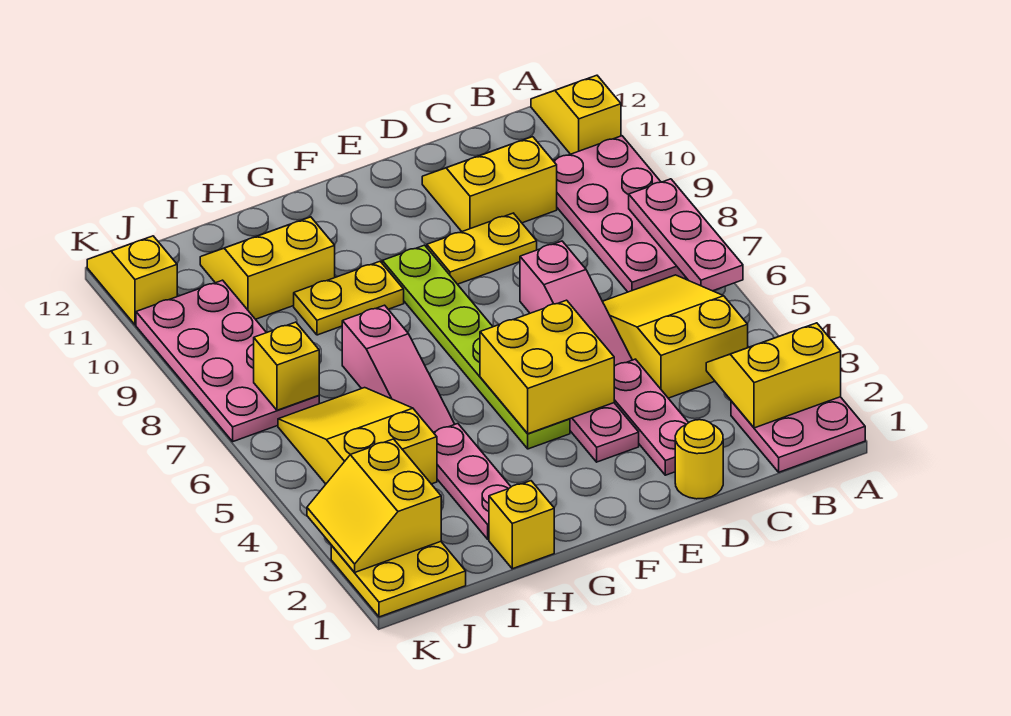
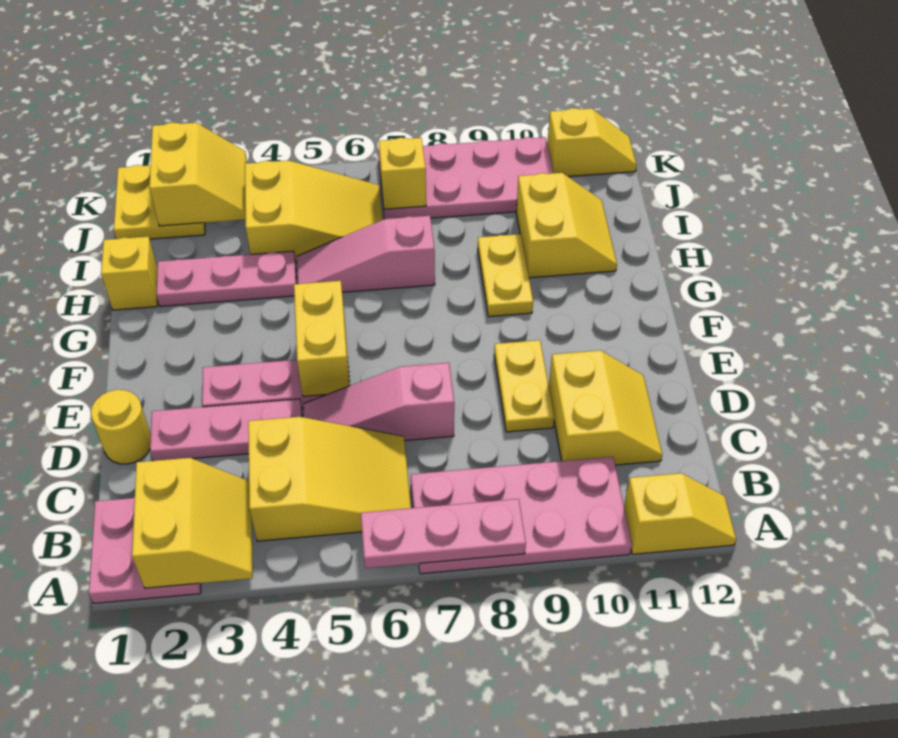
yellow 2x2 brick [480,300,614,434] -> yellow 1x2 brick [294,281,349,396]
lime 1x6 plate [382,245,570,449] -> none
yellow 2x2 slope [307,439,441,572] -> yellow 2x2 slope turned to [149,122,247,226]

